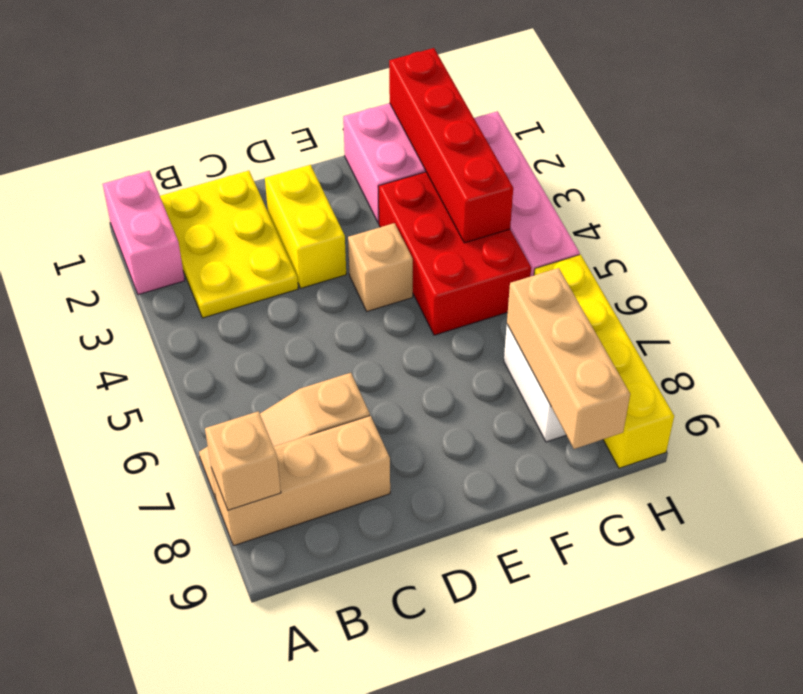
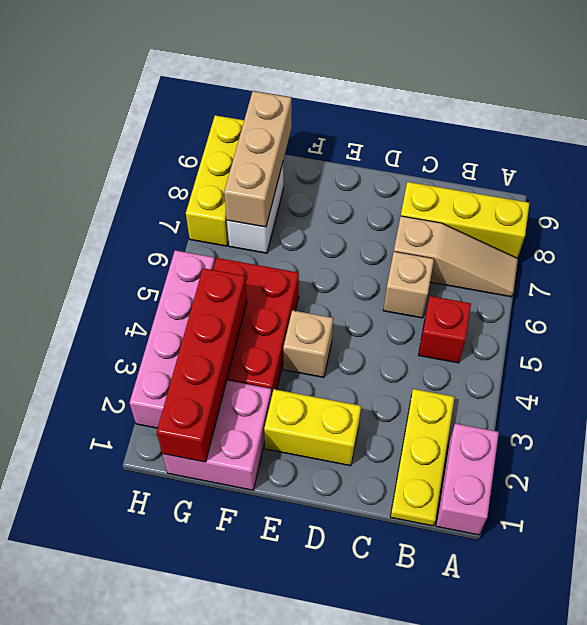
tan 1x3 brick [211,416,390,546] -> yellow 1x3 brick [401,182,529,258]
tan 1x1 brick [205,411,281,510] -> tan 1x1 brick moved to [383,252,434,318]
yellow 2x3 plate [160,171,298,318] -> yellow 1x3 plate [390,389,455,526]
none -> red 1x1 brick [419,296,471,363]
yellow 1x2 brick [265,165,346,288] -> yellow 1x2 brick turned to [264,389,361,466]
yellow 1x4 brick [534,255,674,468] -> yellow 1x3 brick [186,115,244,246]

